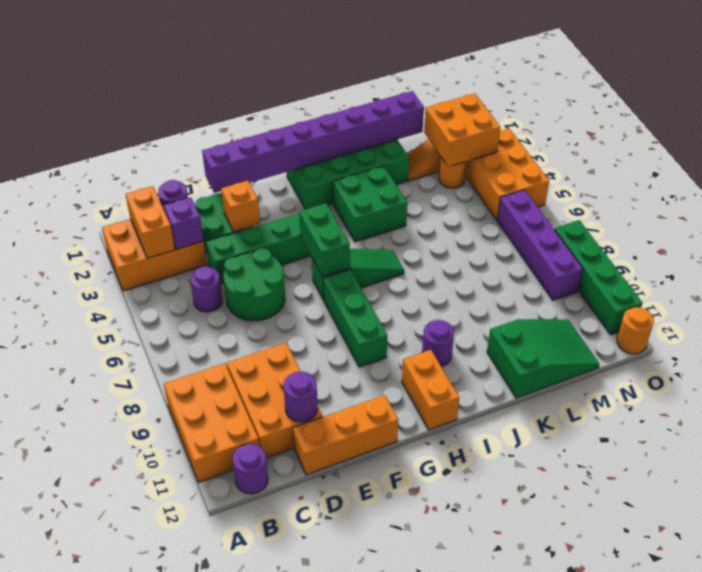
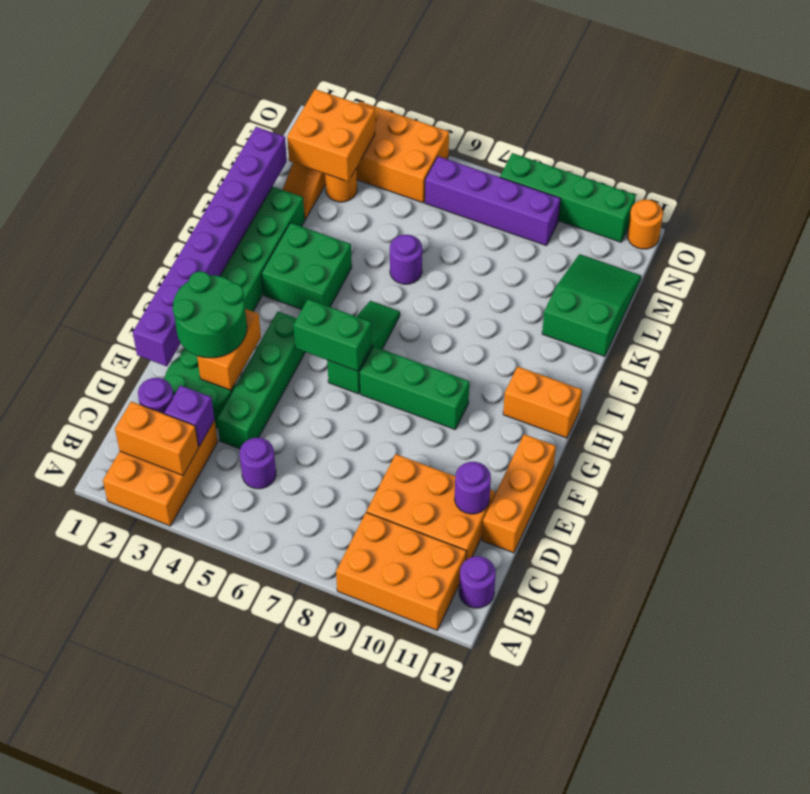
green 2x2 round brick [223,248,285,321] -> green 2x2 round brick moved to [173,271,247,358]
orange 1x1 brick [221,181,260,232] -> orange 1x2 brick [197,309,261,390]
purple 1x1 round brick [422,320,454,366] -> purple 1x1 round brick moved to [390,235,422,284]

